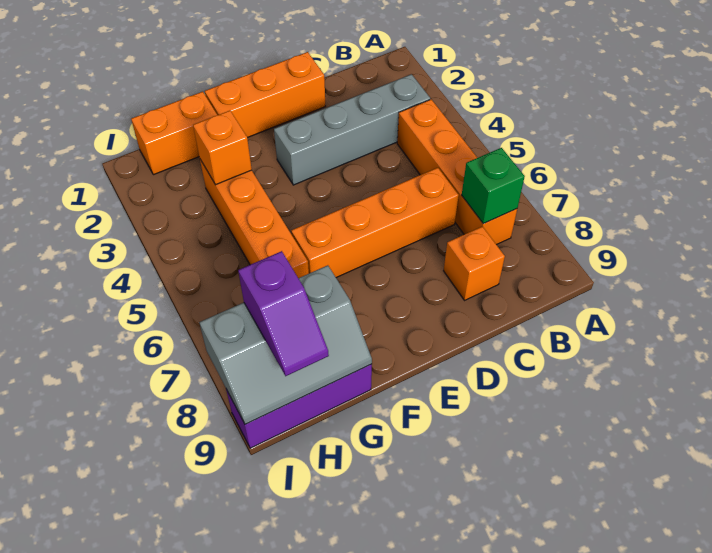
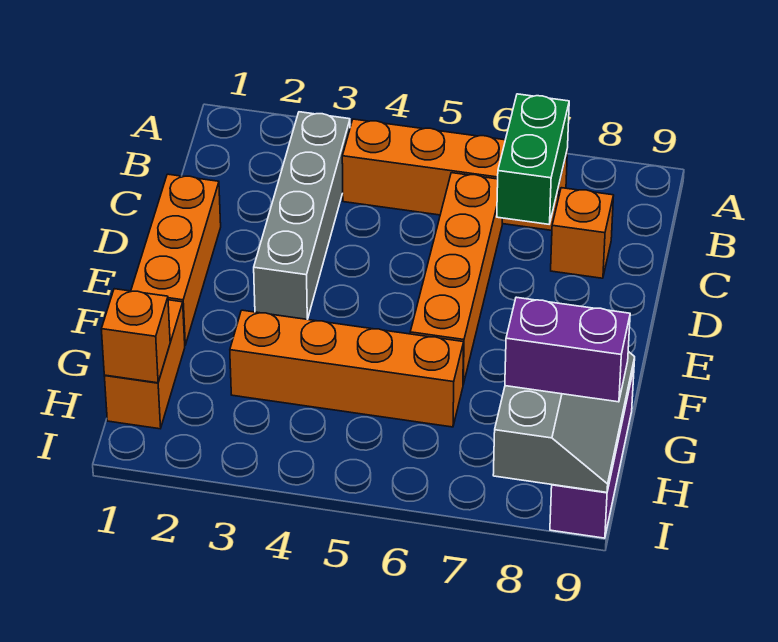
green 1x1 brick [462,148,525,224] -> green 1x2 brick [497,94,569,224]
orange 1x1 brick [193,111,252,185] -> orange 1x1 brick moved to [101,289,170,383]
purple 1x2 slope [238,251,329,376] -> purple 1x2 brick [505,297,630,402]

